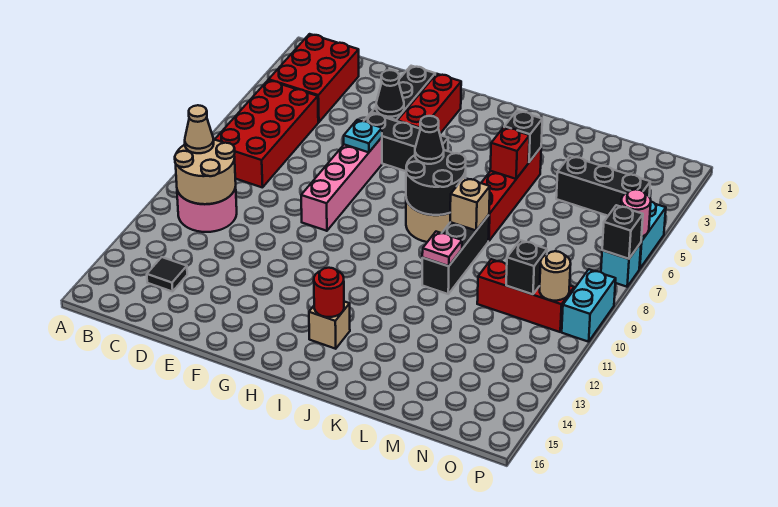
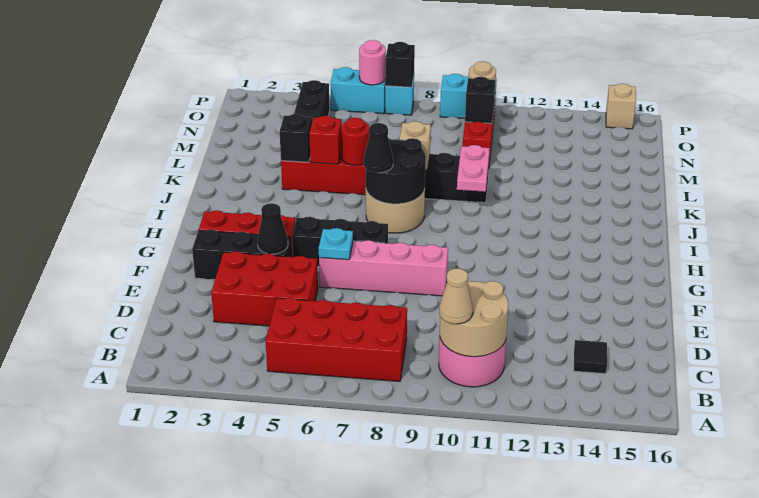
red 2x3 brick [269,34,359,122] -> red 2x3 brick moved to [211,251,318,326]
black 1x3 brick [364,113,448,171] -> black 1x3 brick turned to [292,217,388,267]
tan 1x1 brick [309,302,350,349] -> tan 1x1 brick moved to [606,84,636,129]
red 1x1 round brick [314,268,344,317] -> red 1x1 round brick moved to [341,118,370,165]
pink 1x1 plate [422,232,462,266] -> pink 1x2 plate [457,145,490,192]

